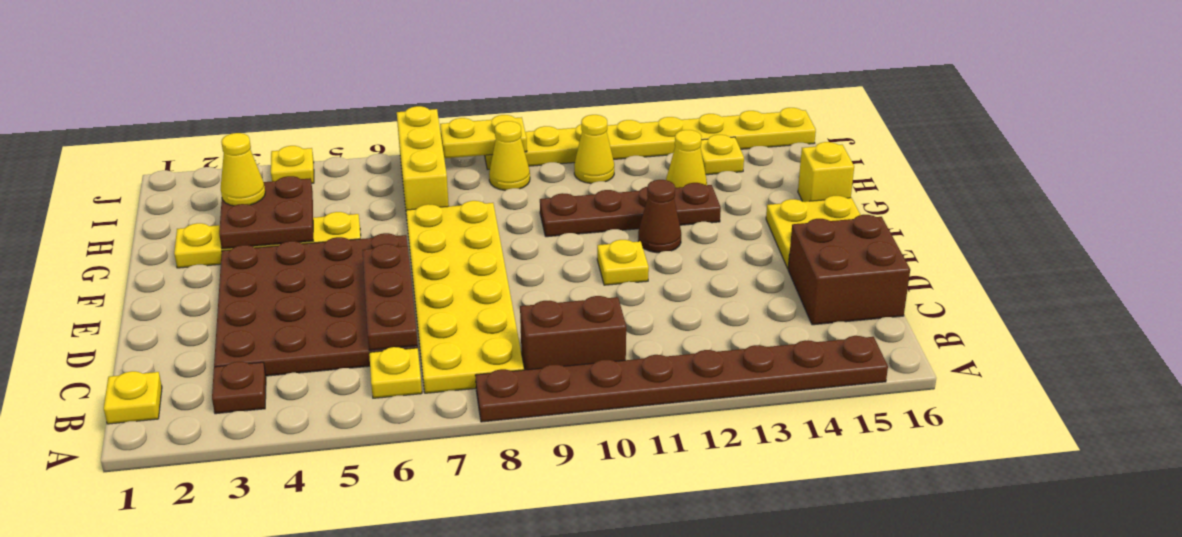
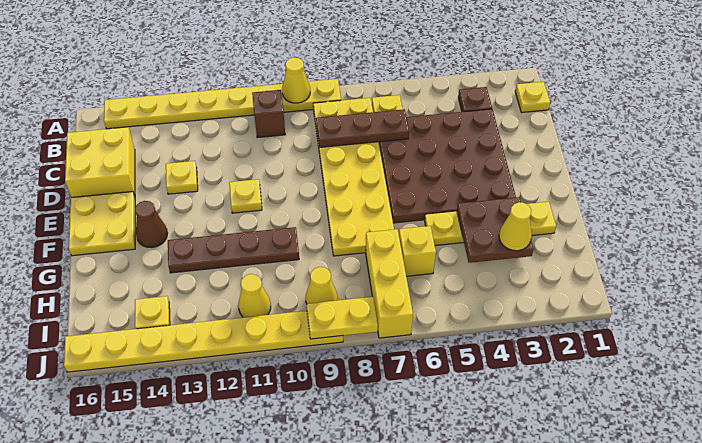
brown 1x8 plate [475,336,888,422] -> yellow 1x8 plate [104,79,341,129]
brown 1x2 brick [520,296,626,370] -> brown 1x1 brick [252,90,285,138]
brown 1x3 plate [362,244,418,350] -> brown 1x3 plate turned to [316,109,409,147]
brown 2x2 brick [788,215,910,325] -> yellow 2x2 brick [65,127,135,197]
brown 1x1 cone [638,180,681,253] -> brown 1x1 cone moved to [135,201,168,248]
yellow 1x1 brick [798,142,854,202] -> yellow 1x1 brick moved to [399,226,436,276]
yellow 1x1 cone [666,130,707,188] -> yellow 1x1 cone moved to [282,57,310,103]
yellow 1x1 plate [271,146,314,183] -> yellow 1x1 plate moved to [166,161,198,194]

